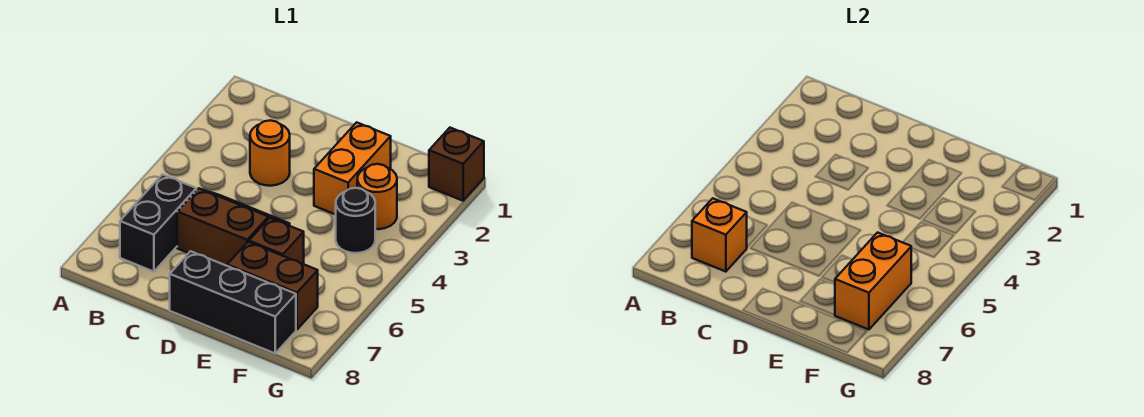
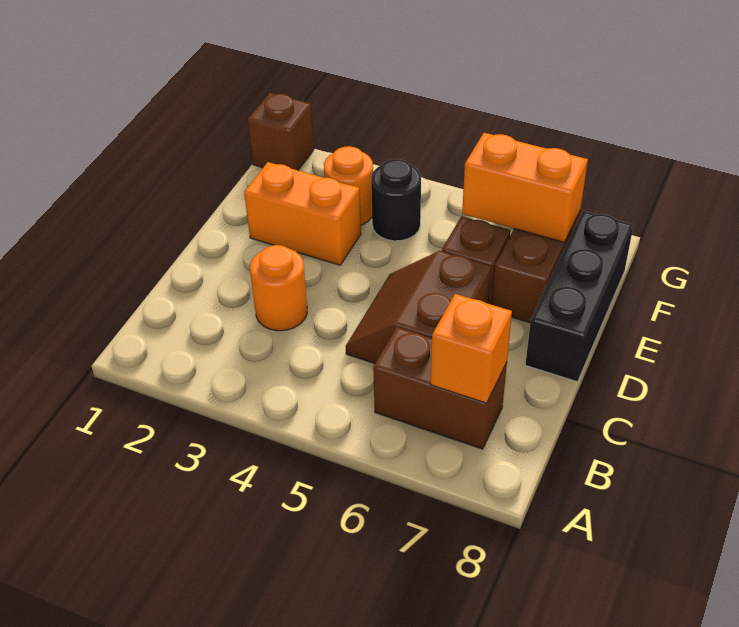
black 1x2 brick [120,174,196,272] -> brown 1x2 brick [373,327,507,449]

